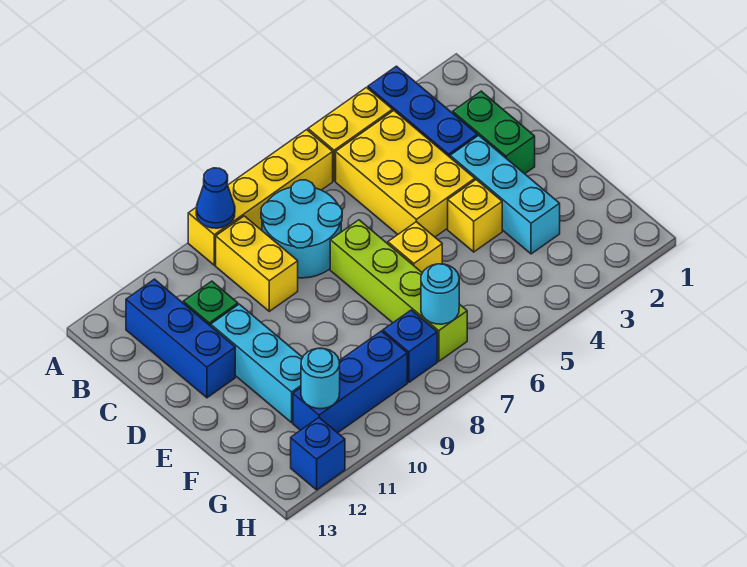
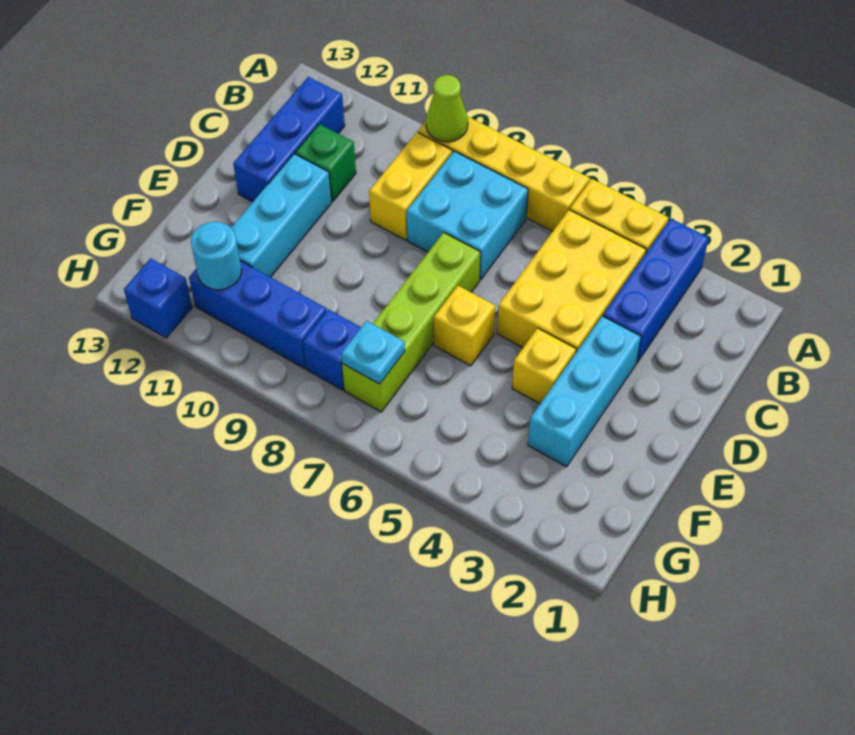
blue 1x1 cone [196,168,235,228] -> lime 1x1 cone [426,75,468,142]
cyan 2x2 round brick [261,180,342,278] -> cyan 2x2 brick [407,151,528,280]
green 1x2 brick [453,91,535,174] -> none
cyan 1x1 round brick [421,264,459,324] -> cyan 1x1 plate [341,321,405,384]

